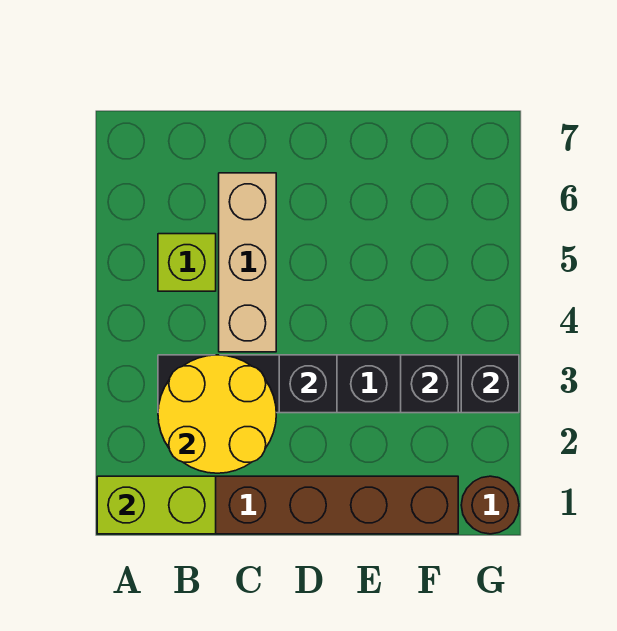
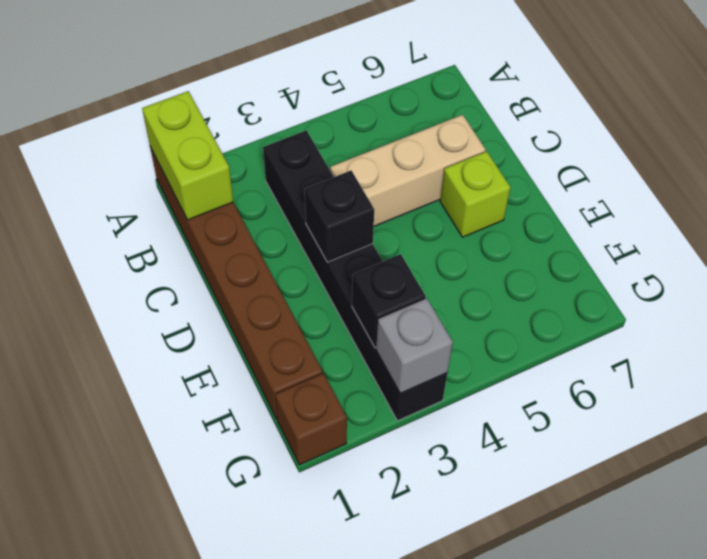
yellow 2x2 round brick [158,355,276,473] -> none
lime 1x1 brick [158,234,216,291] -> lime 1x1 brick moved to [440,151,511,237]
brown 1x1 round brick [461,476,519,534] -> brown 1x1 brick [275,373,347,465]
black 1x1 brick [461,355,519,413] -> grey 1x1 brick [376,298,453,393]

